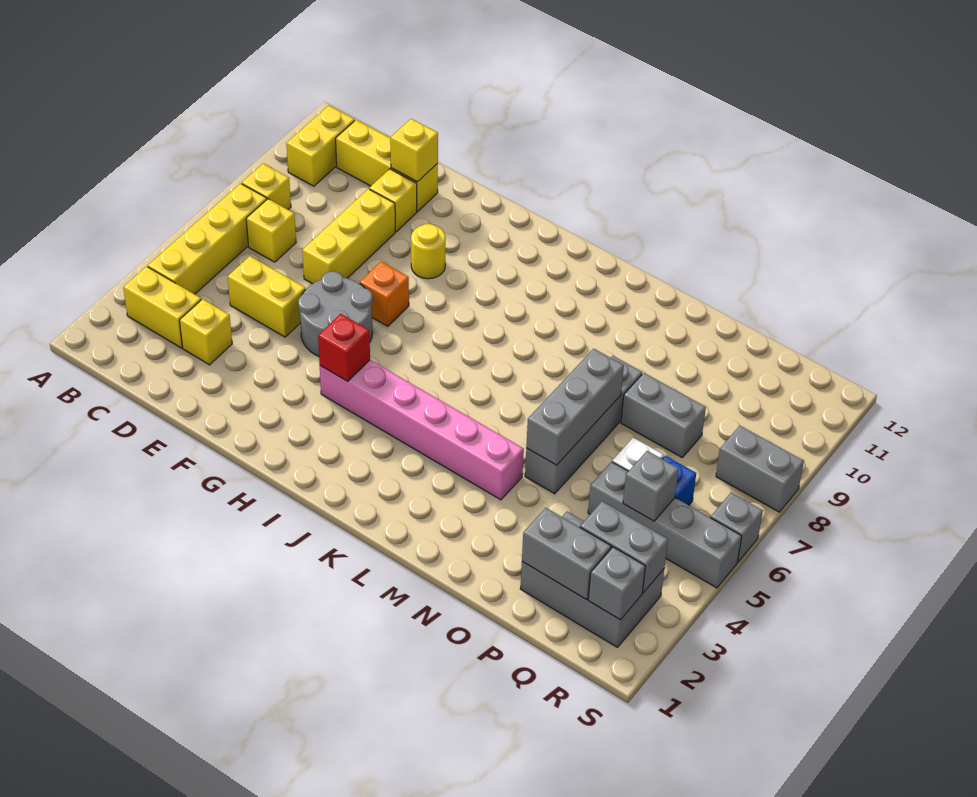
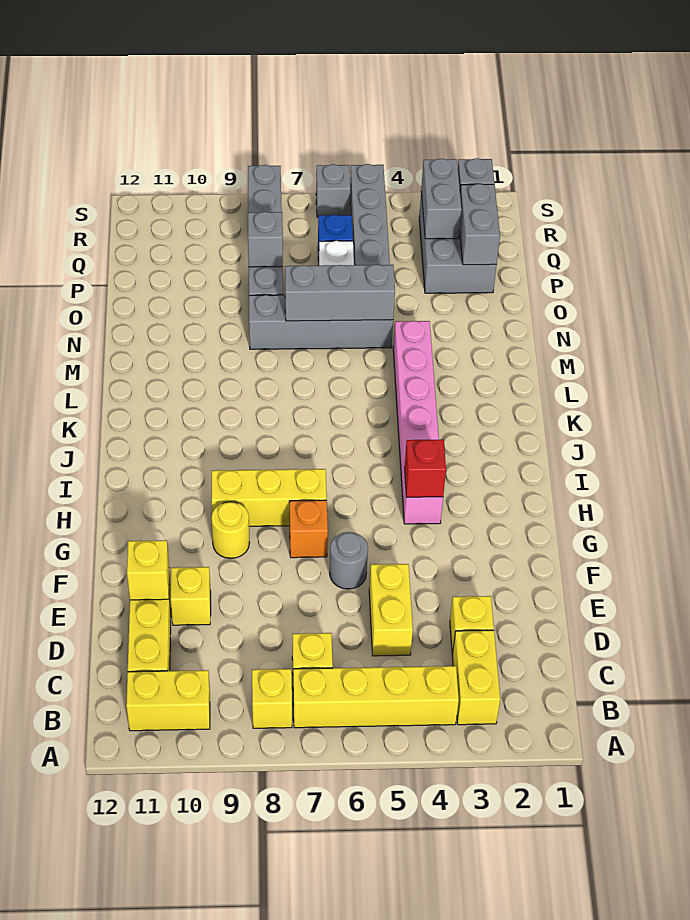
yellow 1x3 brick [302,189,395,284] -> yellow 1x3 brick moved to [212,469,327,526]
grey 2x2 round brick [298,271,373,356] -> grey 1x1 round brick [330,532,368,589]
grey 1x1 brick [623,451,679,521] -> grey 1x1 brick moved to [248,212,283,267]

